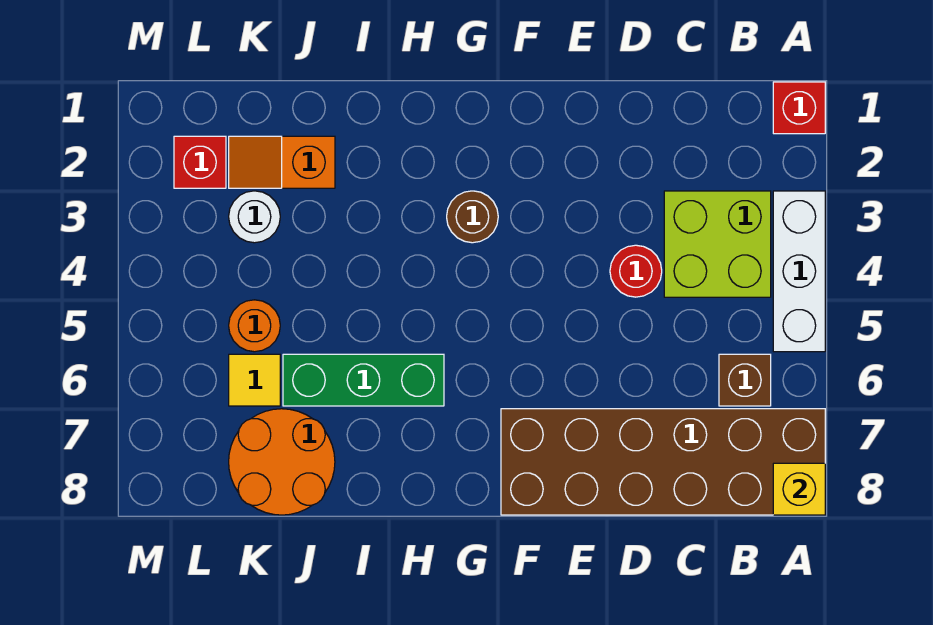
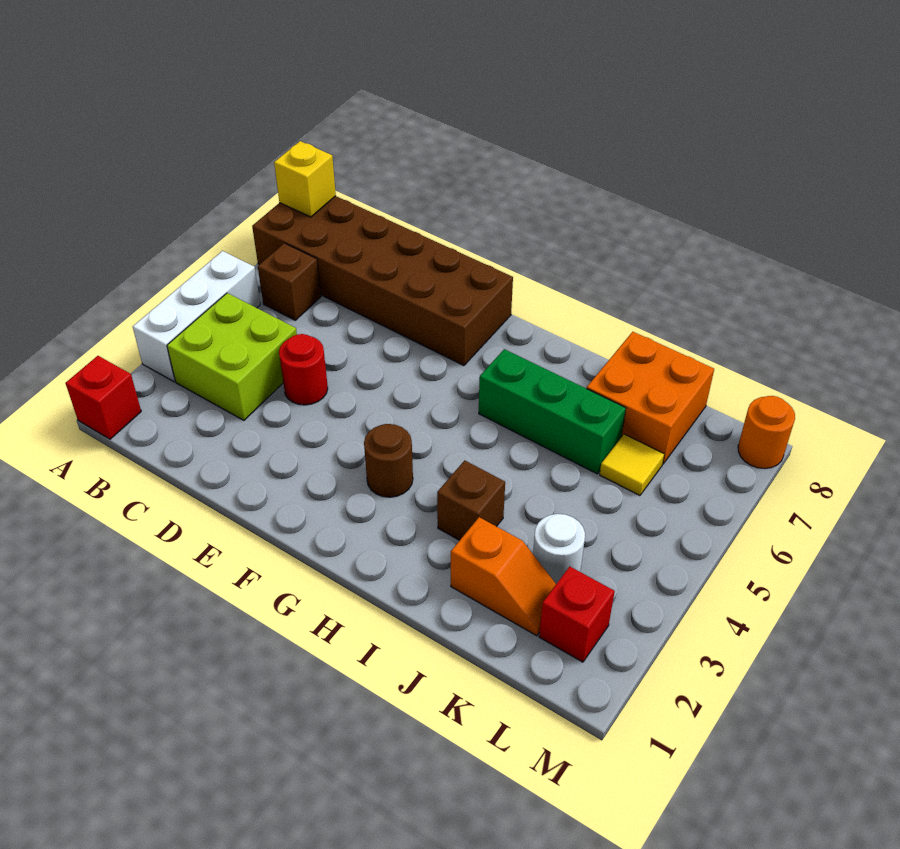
none -> brown 1x1 brick [437,460,505,540]
orange 2x2 round brick [229,409,335,515] -> orange 2x2 brick [587,332,714,464]
orange 1x1 round brick [229,300,280,352] -> orange 1x1 round brick moved to [738,396,795,469]

